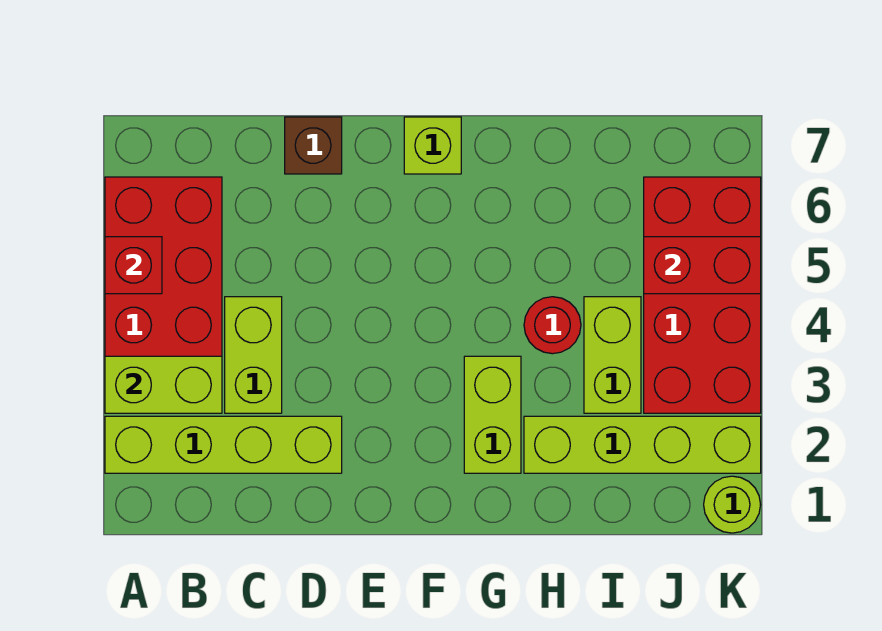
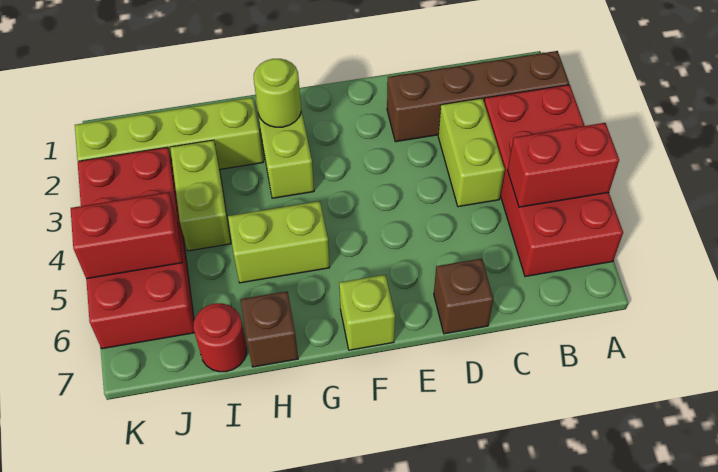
lime 1x4 brick [105,416,342,473] -> brown 1x4 brick [387,51,569,142]
lime 1x2 brick [105,356,222,413] -> lime 1x2 brick moved to [228,201,330,283]
red 1x1 brick [105,237,162,294] -> red 1x2 brick [508,123,619,207]
red 1x1 round brick [524,297,581,354] -> red 1x1 round brick moved to [193,303,247,372]
none -> brown 1x1 brick [241,291,298,367]
lime 1x1 round brick [704,476,761,533] -> lime 1x1 round brick moved to [254,59,301,127]

